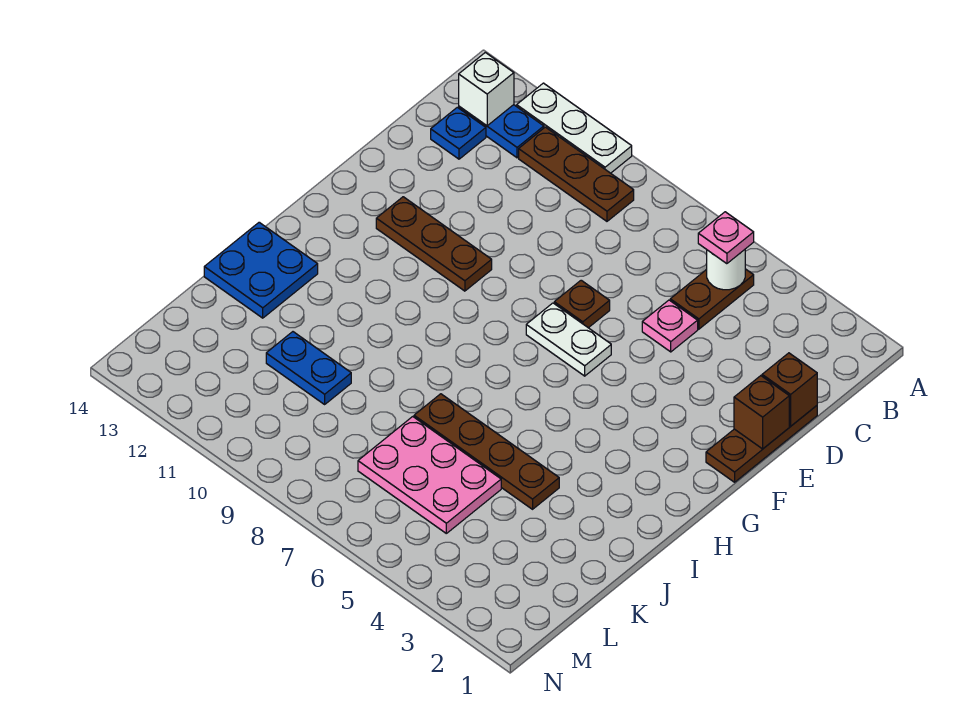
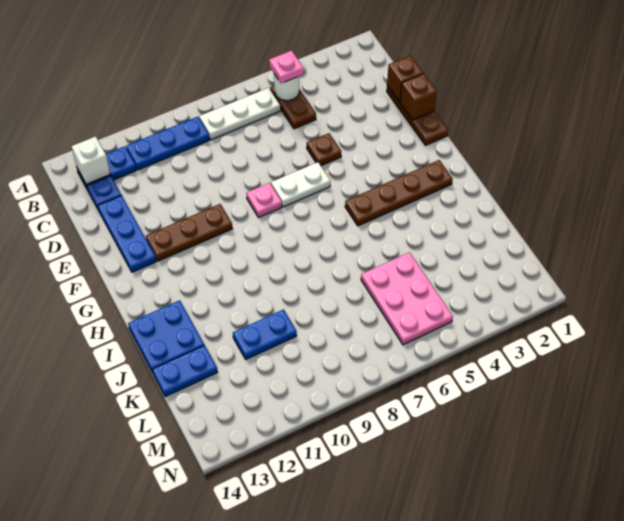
white 1x3 plate [517,83,632,173] -> white 1x3 plate moved to [199,88,281,140]
brown 1x3 plate [519,127,634,221] -> blue 1x3 plate [126,117,210,170]
pink 1x1 plate [642,300,698,352] -> pink 1x1 plate moved to [246,183,282,217]
none -> blue 1x3 plate [98,195,156,272]
brown 1x1 plate [554,280,610,328] -> brown 1x1 plate moved to [307,133,341,166]
brown 1x4 plate [414,394,559,509] -> brown 1x4 plate moved to [345,160,453,226]
pink 2x3 plate [358,417,501,533] -> pink 2x3 plate turned to [361,252,453,345]
none -> blue 1x2 plate [152,345,218,397]

